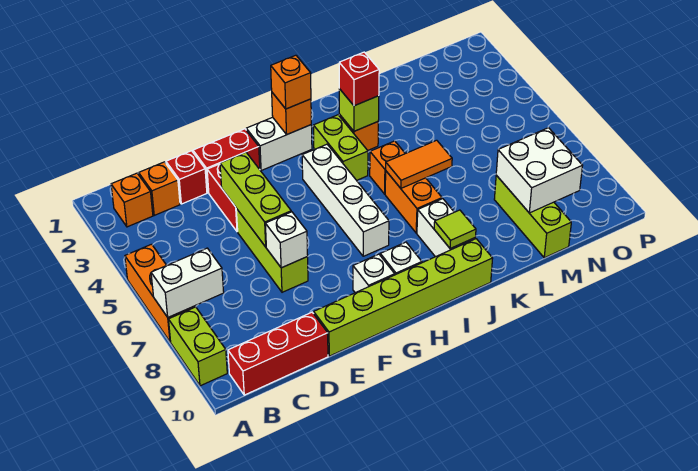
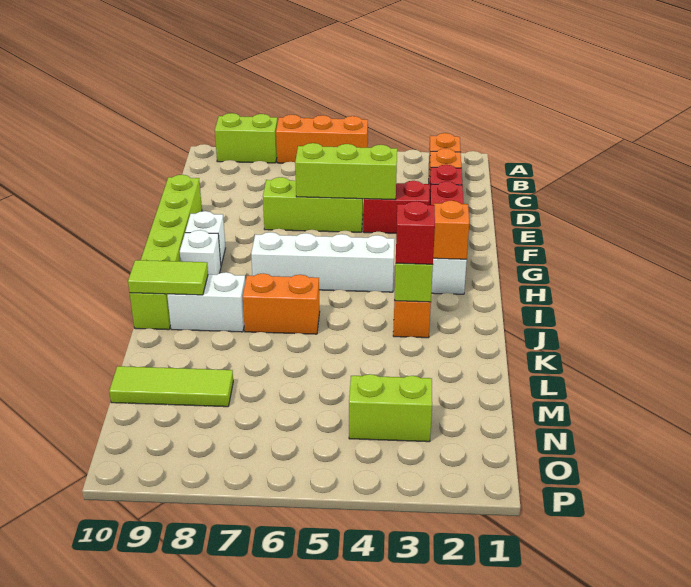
white 1x2 brick [151,248,224,317] -> none
red 1x3 brick [228,312,328,395] -> none
white 1x1 brick [265,212,308,268] -> none
orange 1x1 brick [271,55,311,109] -> none
lime 1x2 brick [313,115,368,180] -> lime 1x2 brick moved to [349,374,432,442]
orange 1x1 brick [370,141,405,194] -> none
orange 1x2 tile [386,140,452,188] -> none
lime 1x1 tile [434,210,476,249] -> lime 1x2 tile [128,260,208,295]
lime 1x3 brick [494,175,571,258] -> lime 1x3 tile [109,366,233,407]
white 2x2 brick [496,128,583,213] -> none

